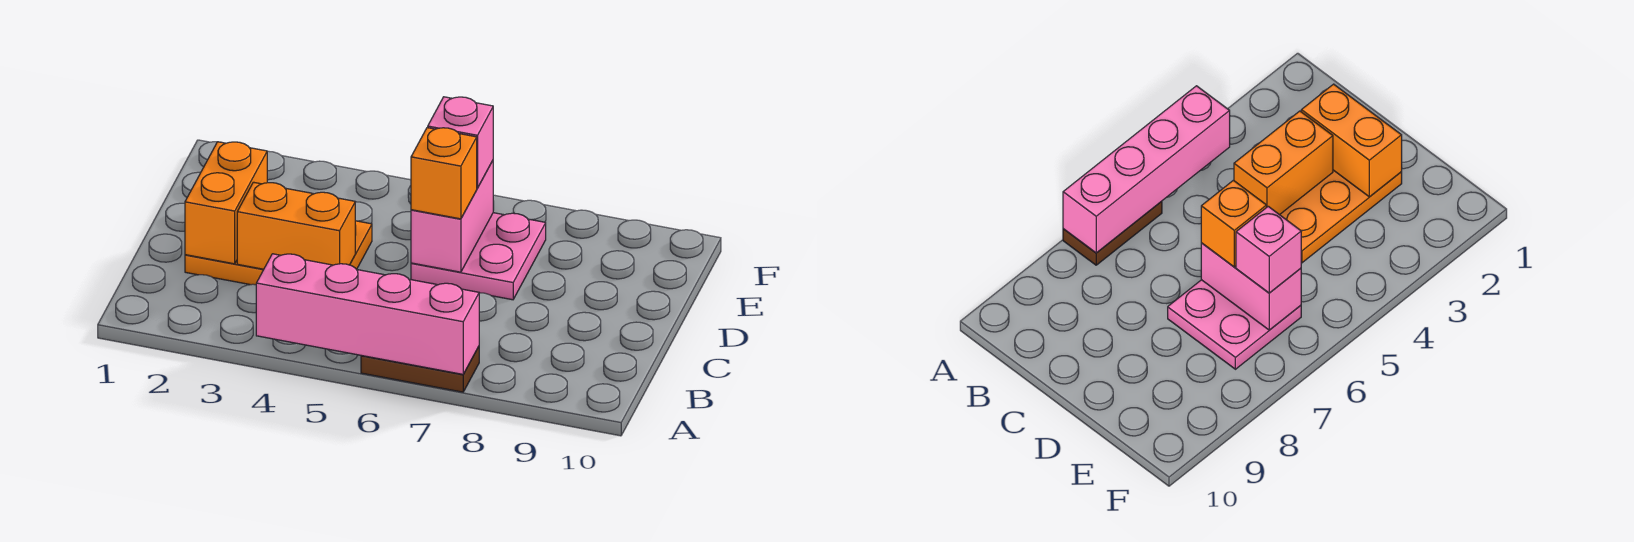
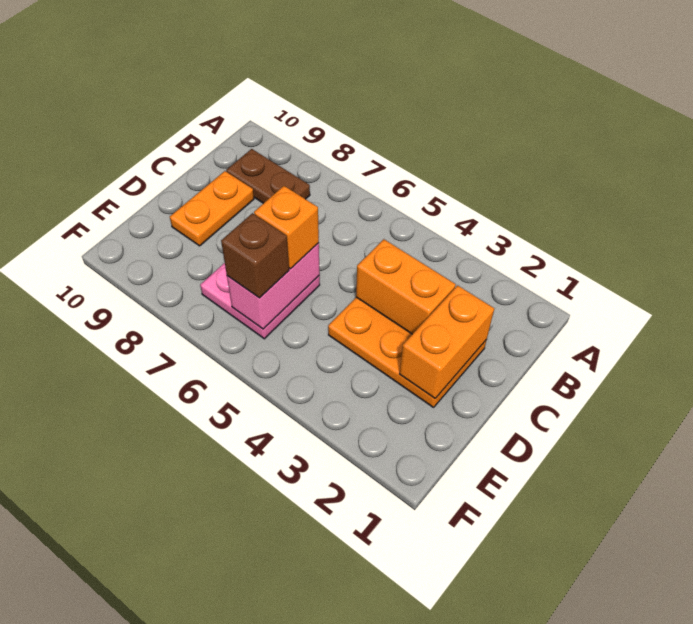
pink 1x4 brick [256,254,479,374] -> none
brown 1x2 plate [361,347,479,392] -> brown 1x2 plate moved to [226,149,310,203]
none -> orange 1x2 plate [170,171,254,246]
pink 1x1 brick [428,97,493,188] -> brown 1x1 brick [221,213,289,298]

